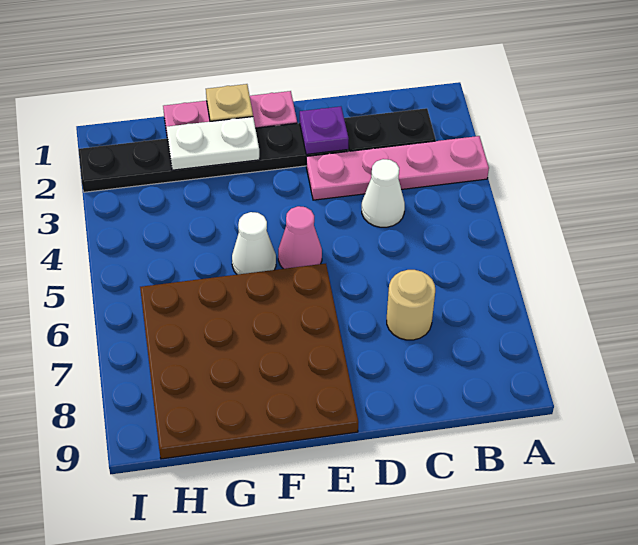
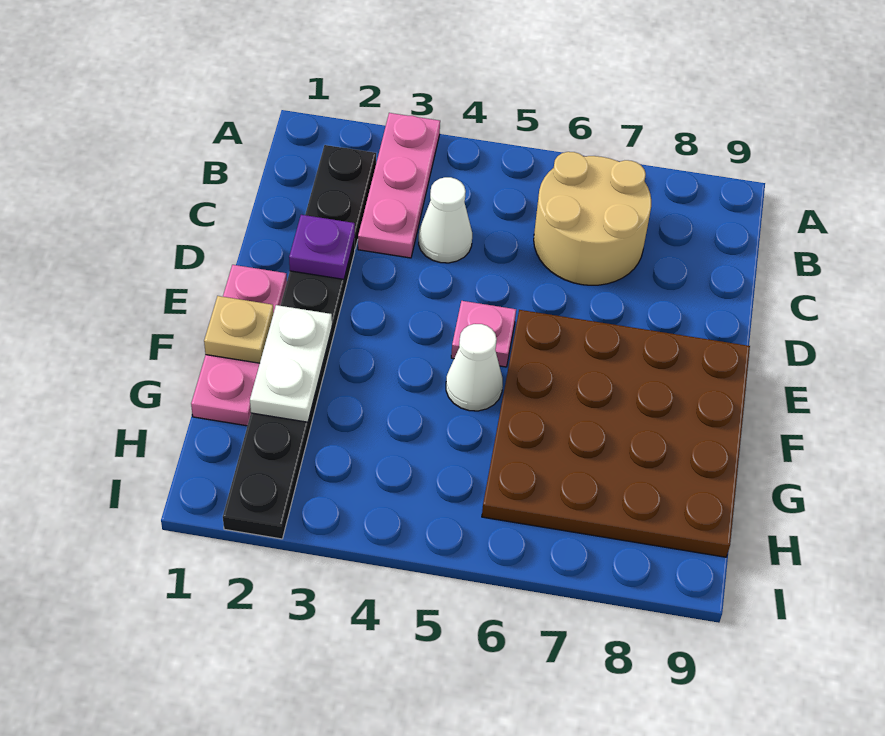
pink 1x4 plate [306,136,489,200] -> pink 1x3 plate [358,113,440,258]
tan 1x1 round brick [387,270,435,340] -> tan 2x2 round brick [534,152,651,285]
pink 1x1 cone [278,206,322,269] -> pink 1x1 plate [451,301,516,367]

